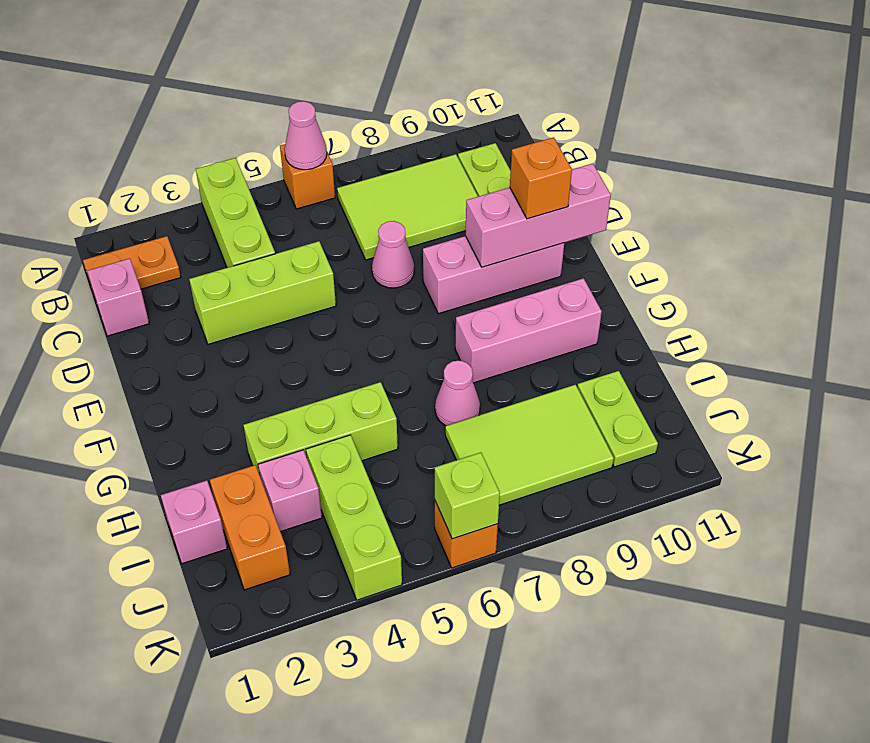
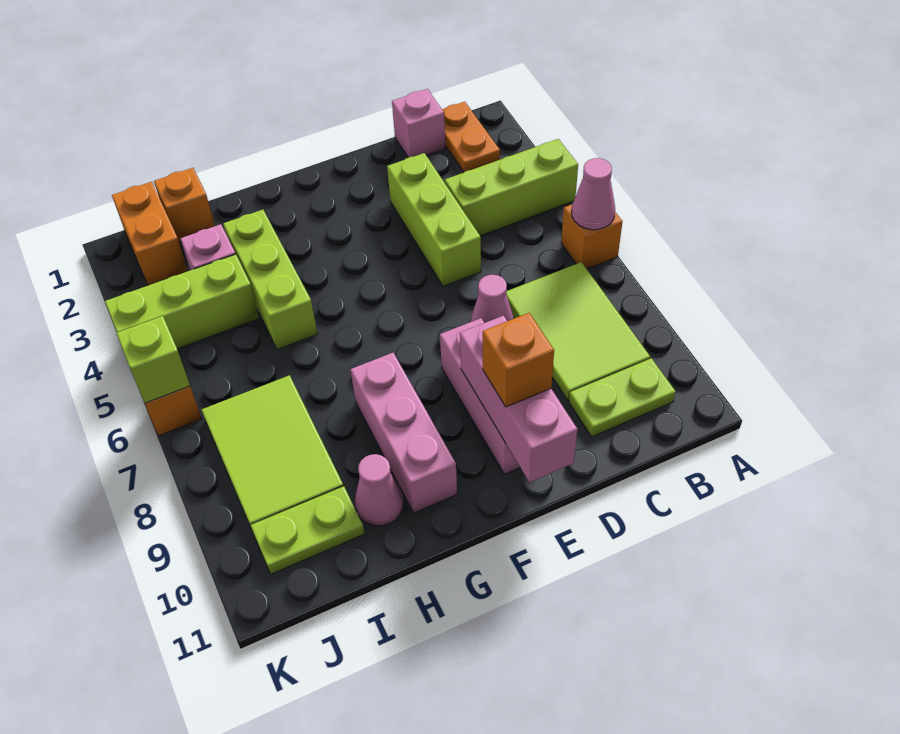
pink 1x1 cone [435,361,480,426] -> pink 1x1 cone moved to [355,454,404,526]
pink 1x1 brick [161,480,227,564] -> orange 1x1 brick [154,168,215,242]
orange 1x2 brick [210,465,290,590] -> orange 1x2 brick turned to [112,182,188,285]

